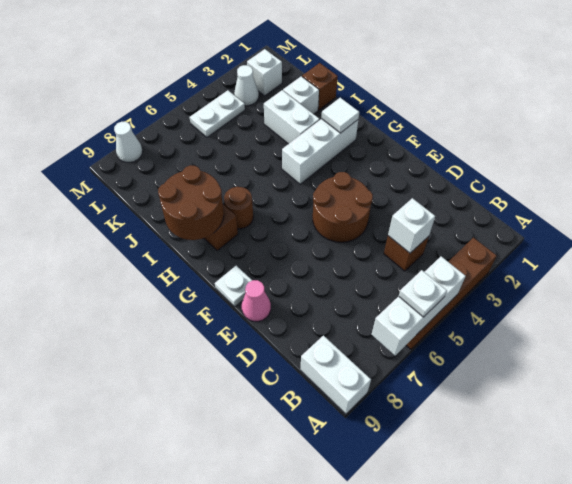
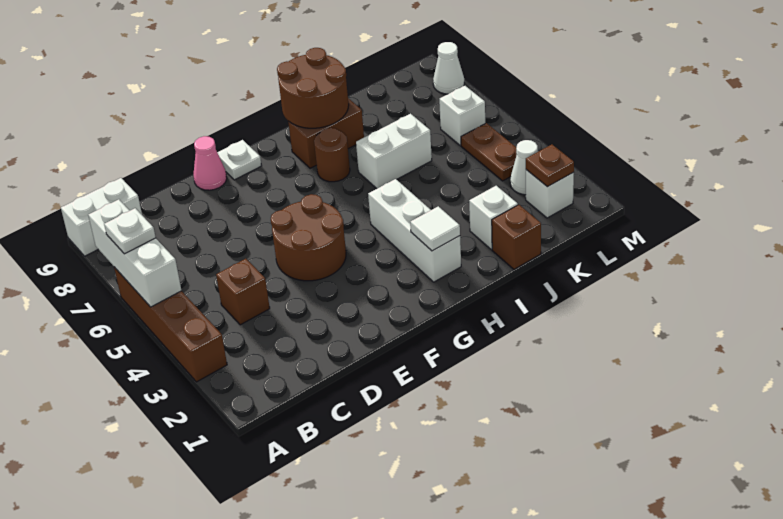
white 1x1 brick [388,198,435,253] -> white 1x1 brick moved to [439,86,485,146]
white 1x2 brick [264,90,320,144] -> white 1x2 brick moved to [356,114,432,189]
none -> brown 1x1 plate [526,144,574,187]
white 1x2 plate [190,90,245,137] -> brown 1x2 plate [461,123,517,181]

